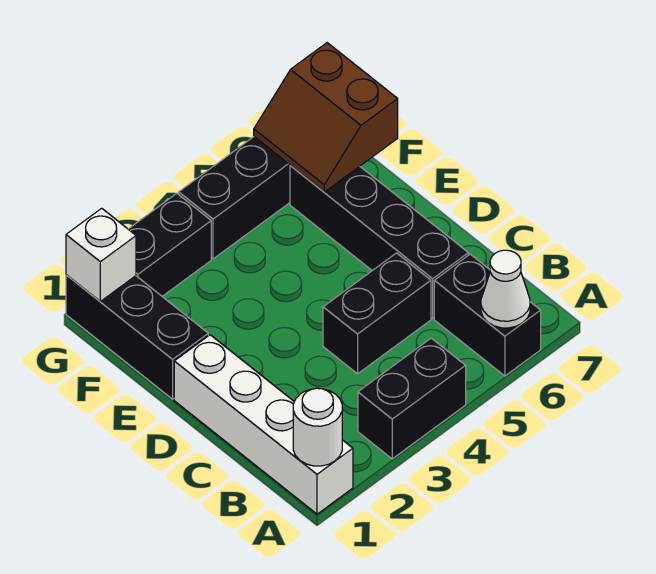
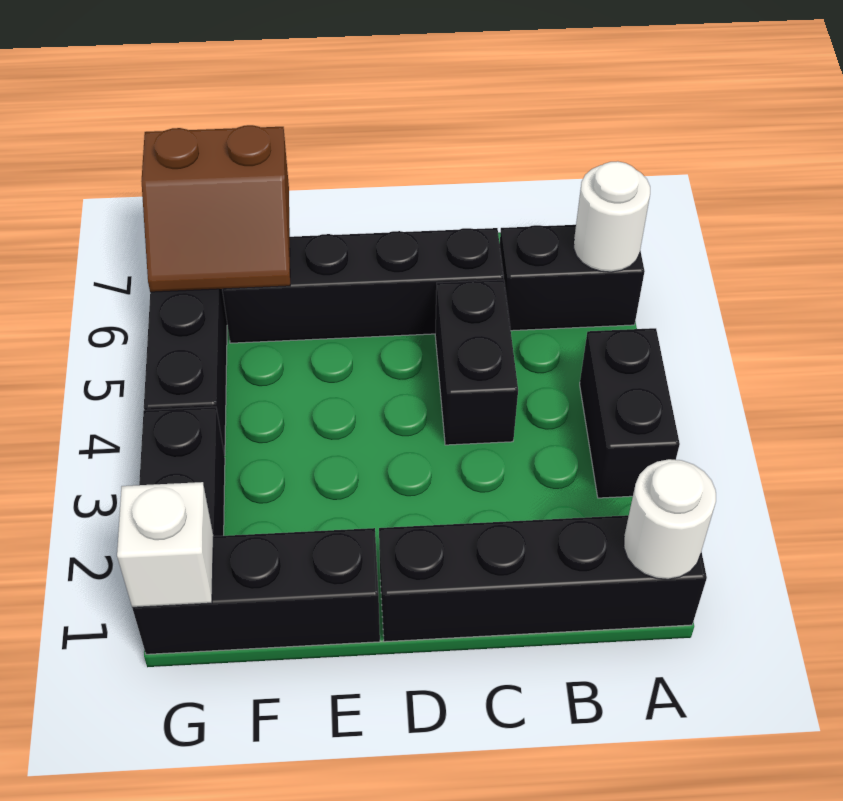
white 1x4 brick [174,335,353,514] -> black 1x4 brick [379,515,707,642]
white 1x1 cone [481,250,530,328] -> white 1x1 round brick [574,161,650,272]

